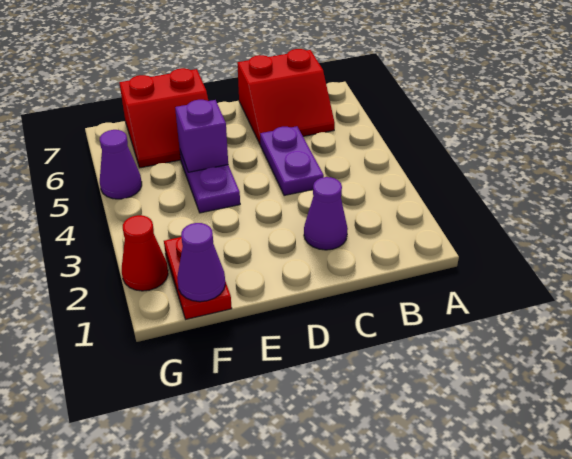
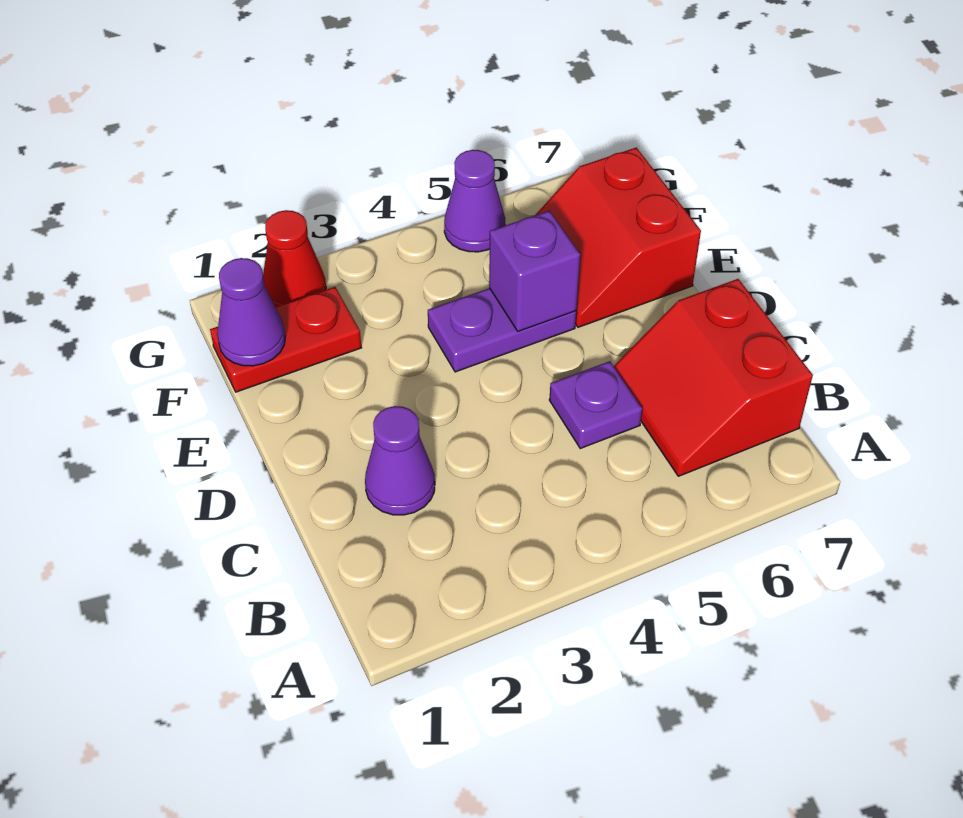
purple 1x2 plate [260,126,324,196] -> purple 1x1 plate [549,361,642,448]

